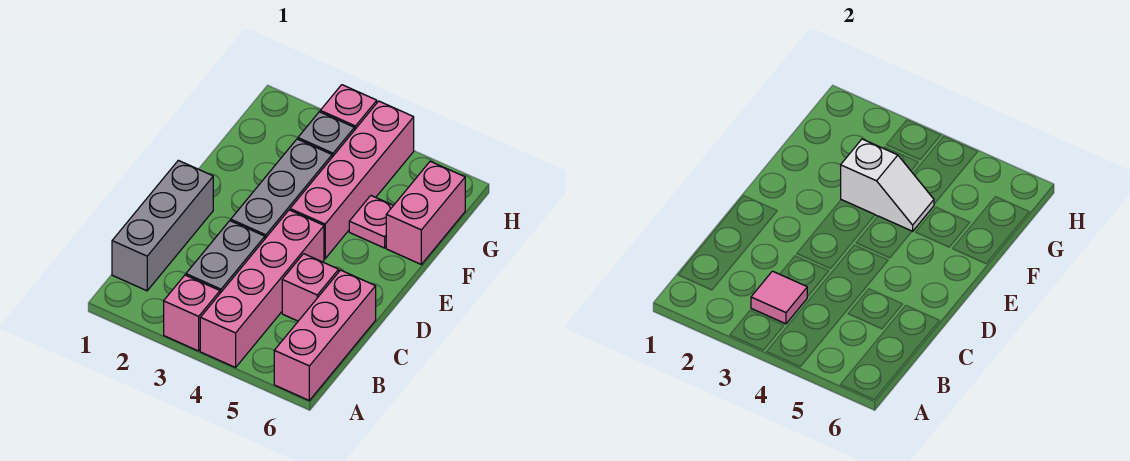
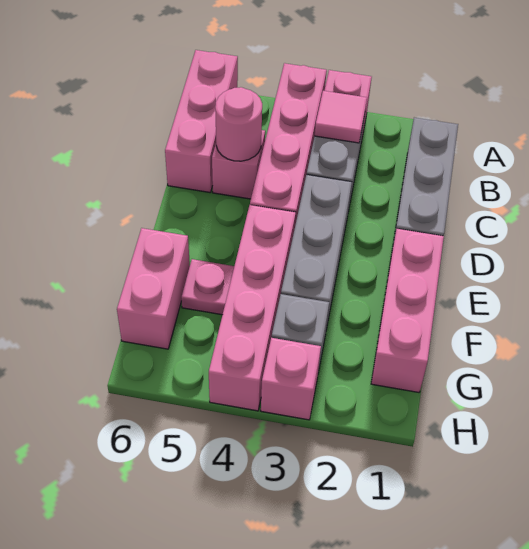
none -> pink 1x1 round brick [215,87,262,161]
none -> pink 1x3 brick [371,228,444,392]
white 1x2 slope [841,139,934,231] -> none

